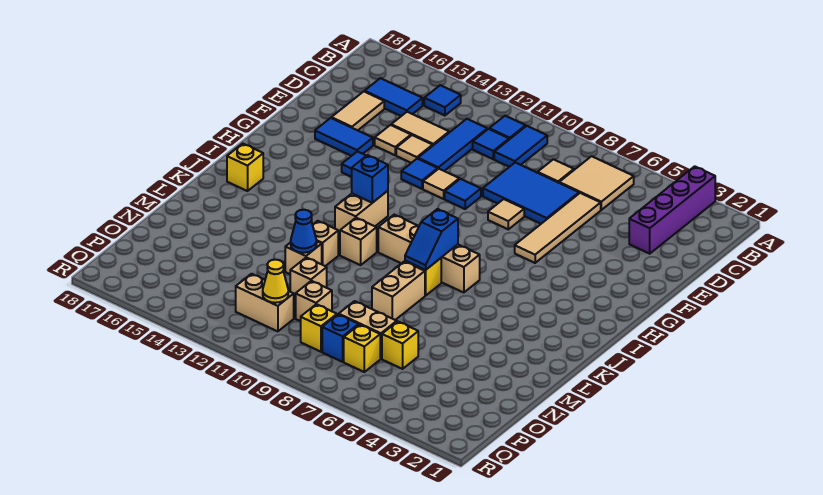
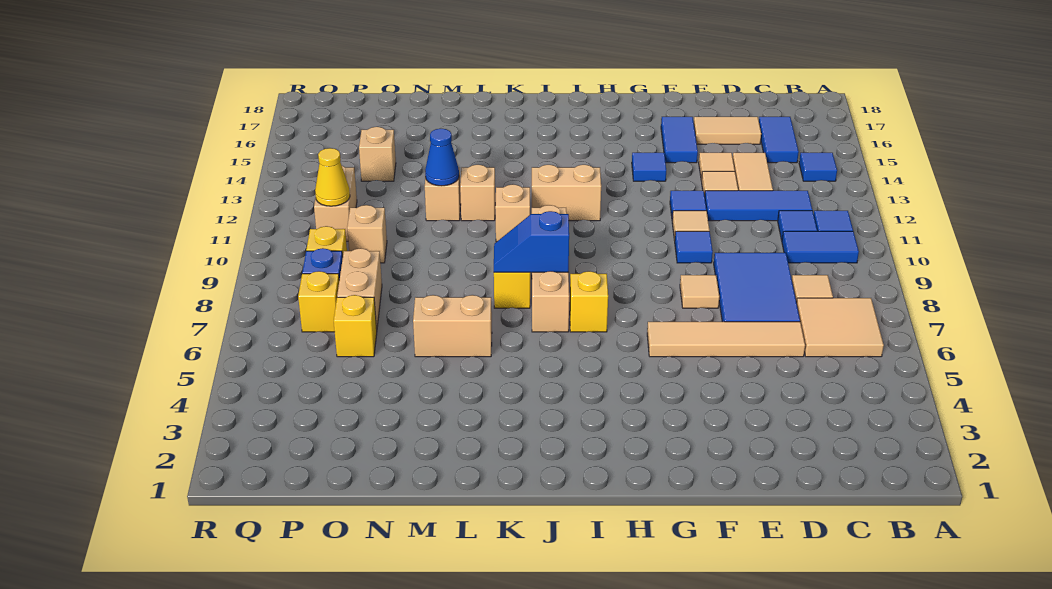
purple 1x4 brick [629,166,715,254] -> none
blue 1x1 brick [352,155,388,203] -> none
yellow 1x1 brick [227,144,263,191] -> yellow 1x1 brick moved to [570,271,608,332]
tan 1x2 brick [372,261,425,320] -> tan 1x2 brick moved to [413,295,492,357]
tan 1x1 brick [290,257,327,298] -> tan 1x1 brick moved to [359,127,396,181]

